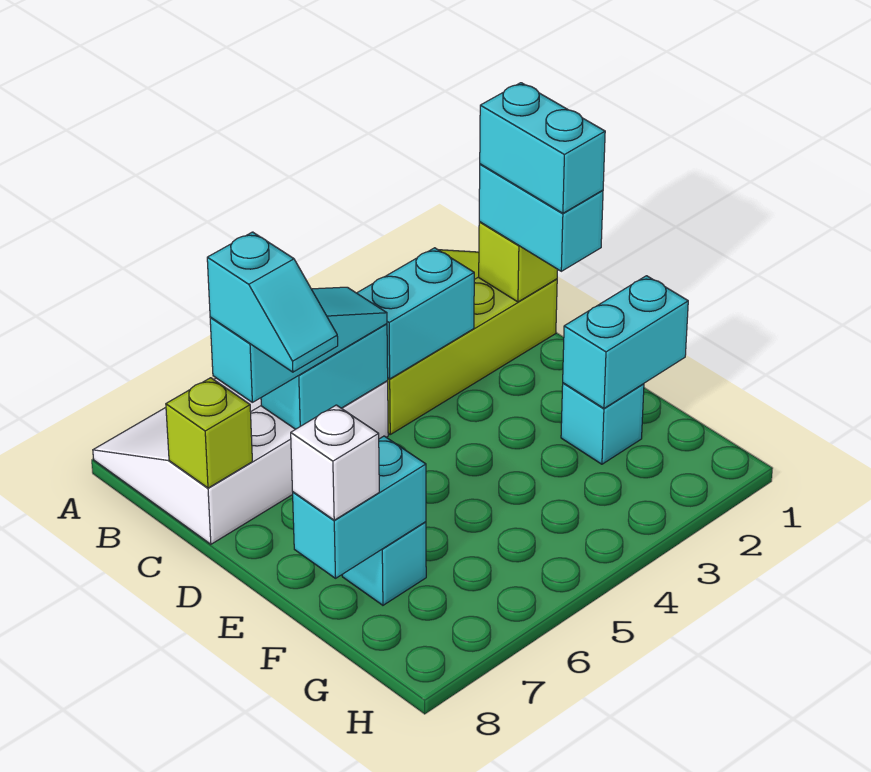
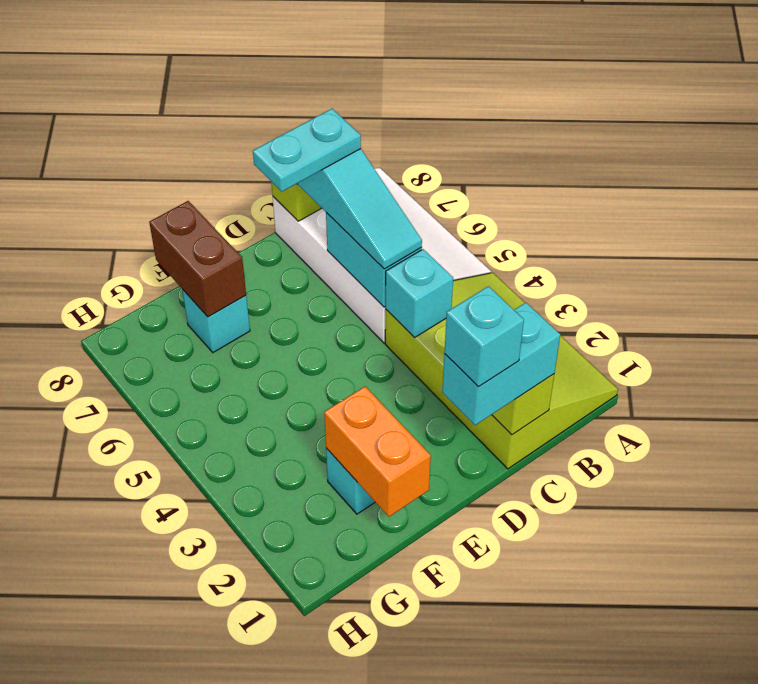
cyan 1x2 brick [480,83,605,213] -> cyan 1x1 brick [445,286,524,387]
cyan 1x2 brick [357,248,474,379] -> cyan 1x1 brick [386,249,453,338]
cyan 1x2 slope [207,232,338,372] -> cyan 1x2 plate [253,109,361,192]
cyan 1x2 brick [563,276,688,408] -> orange 1x2 brick [324,387,431,517]
cyan 1x2 brick [293,436,426,578] -> brown 1x2 brick [149,201,246,317]
white 1x1 brick [291,405,379,520] -> none

